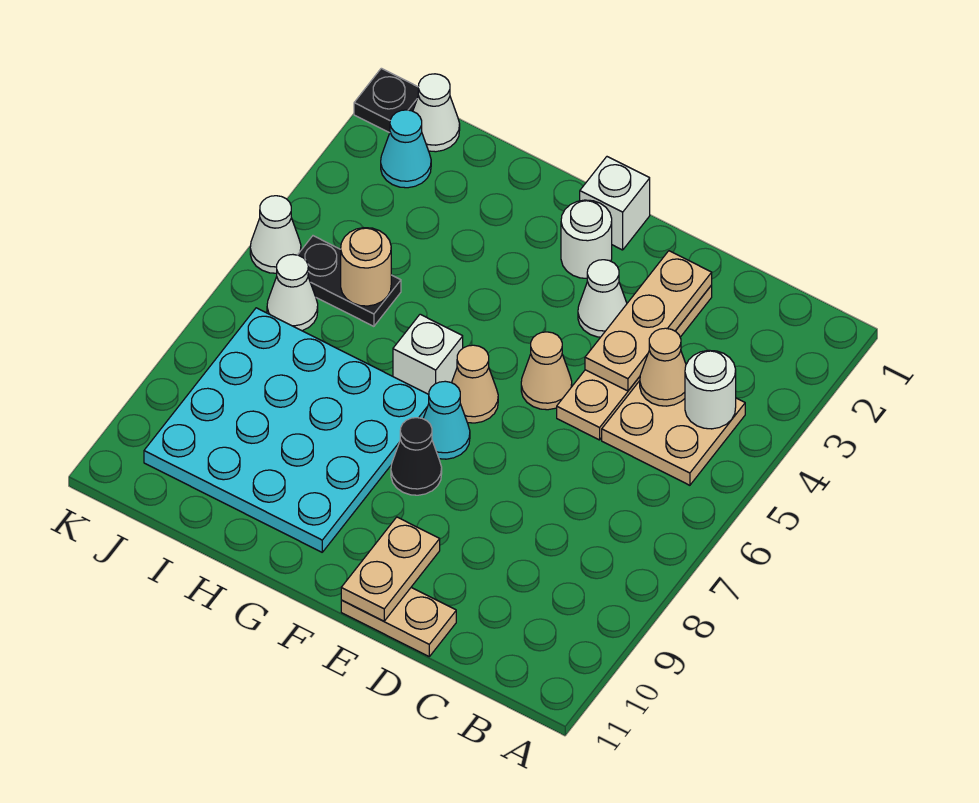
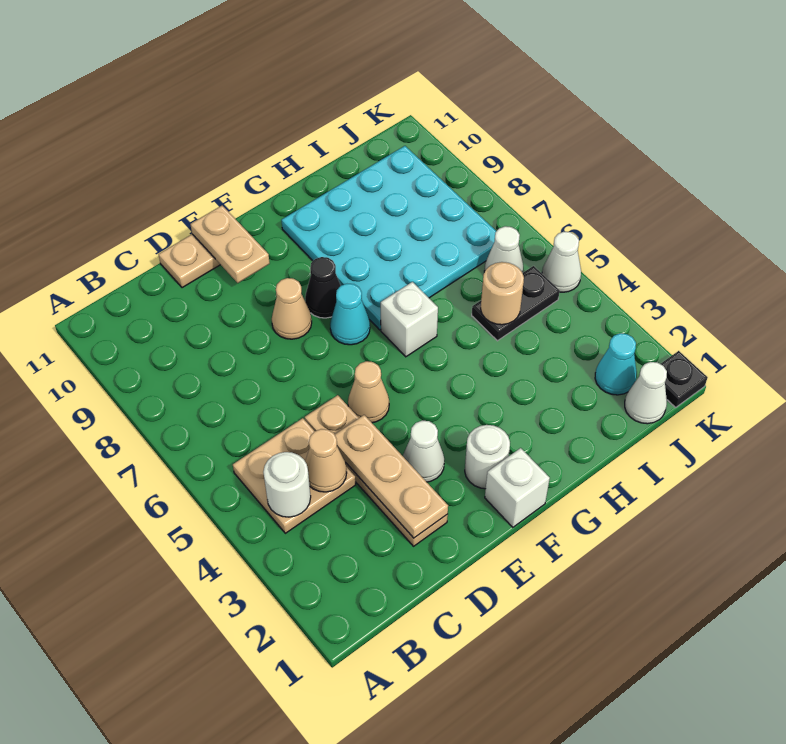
tan 1x1 cone [452,345,498,423] -> tan 1x1 cone moved to [272,278,312,339]

